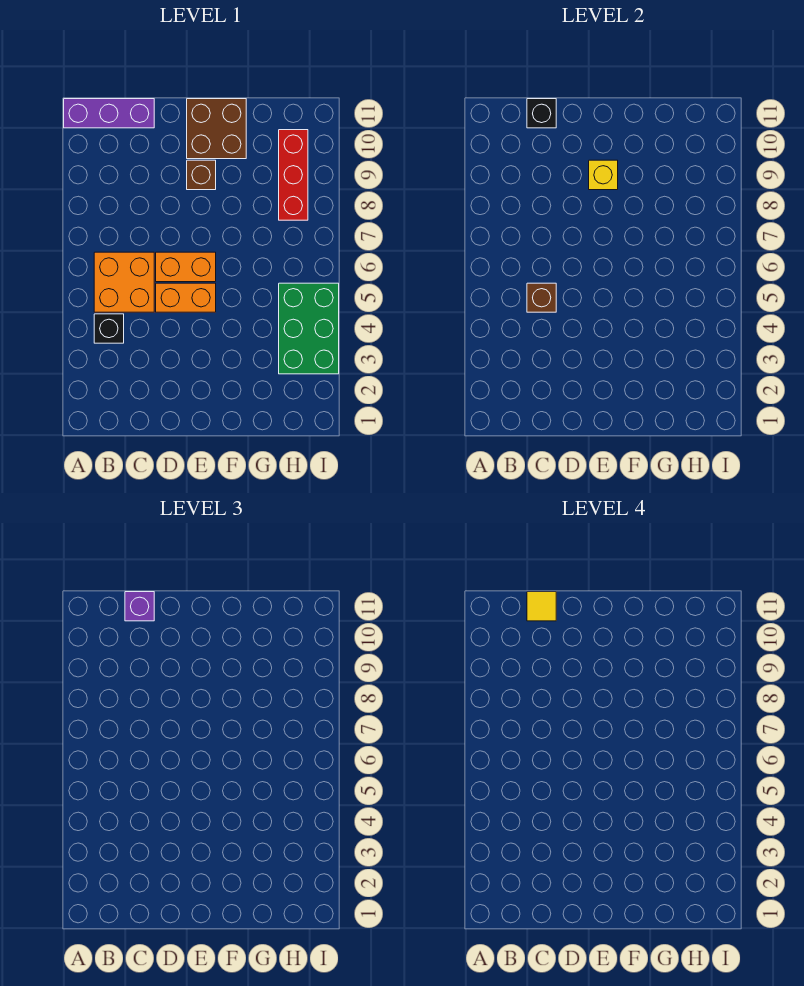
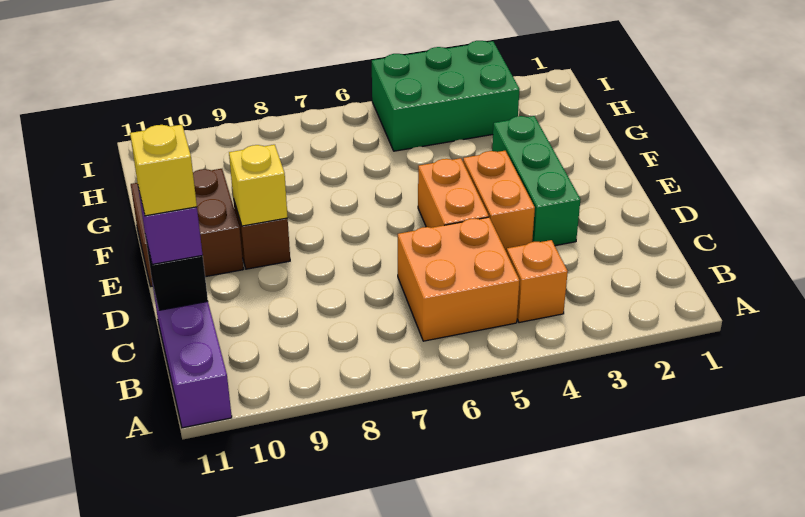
black 1x1 brick [94,314,124,343] -> orange 1x1 brick [507,240,568,323]
brown 1x1 brick [527,283,556,312] -> none
yellow 1x1 tile [527,592,556,621] -> yellow 1x1 brick [130,125,197,216]
none -> green 1x3 brick [492,116,581,246]
orange 1x2 brick [156,252,216,282] -> orange 1x2 brick moved to [463,151,535,252]
red 1x3 brick [279,130,308,220] -> none

